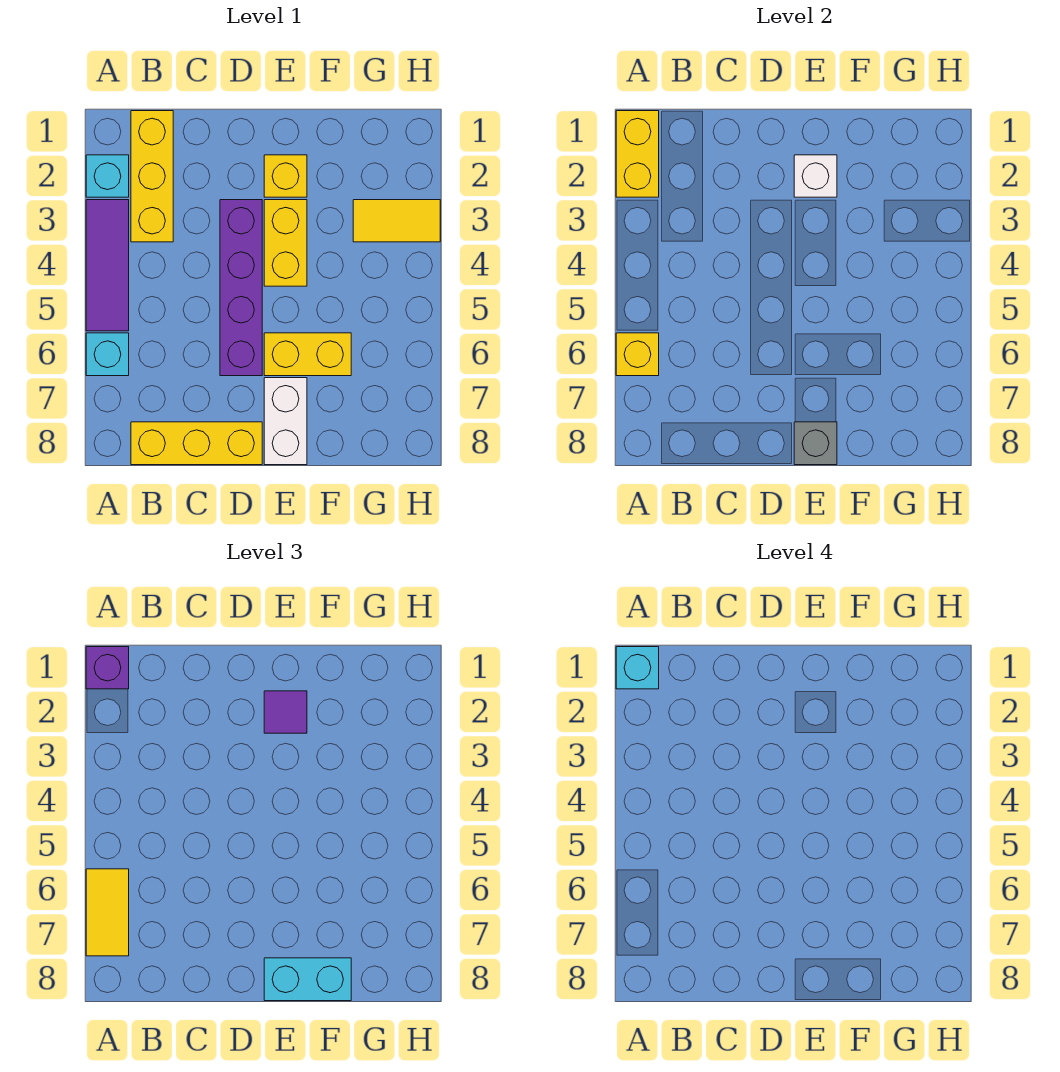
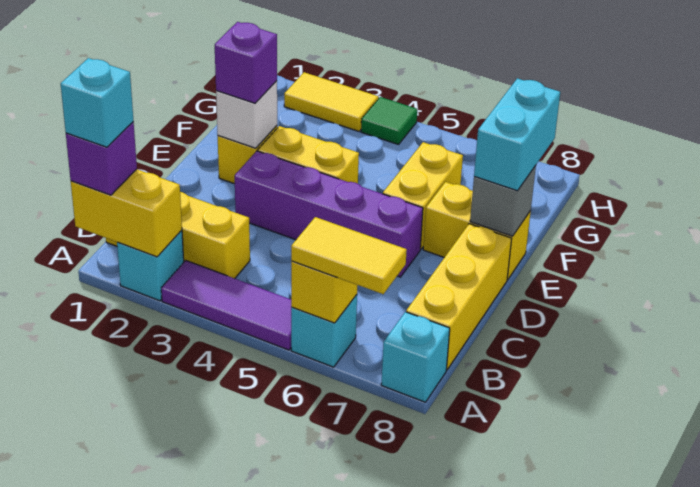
none -> cyan 1x1 brick [381,312,450,402]
purple 1x1 tile [264,691,307,733] -> purple 1x1 brick [215,22,277,103]
white 1x2 brick [264,378,307,465] -> yellow 1x2 brick [423,182,531,280]
yellow 1x2 tile [353,200,440,242] -> yellow 1x2 tile turned to [284,72,378,131]
none -> green 1x1 tile [361,97,417,145]

